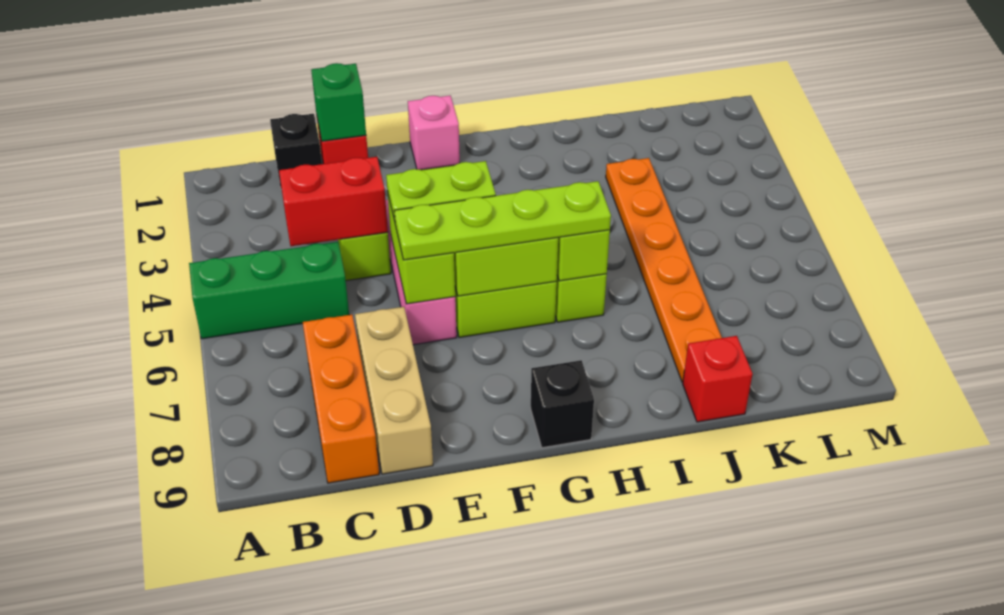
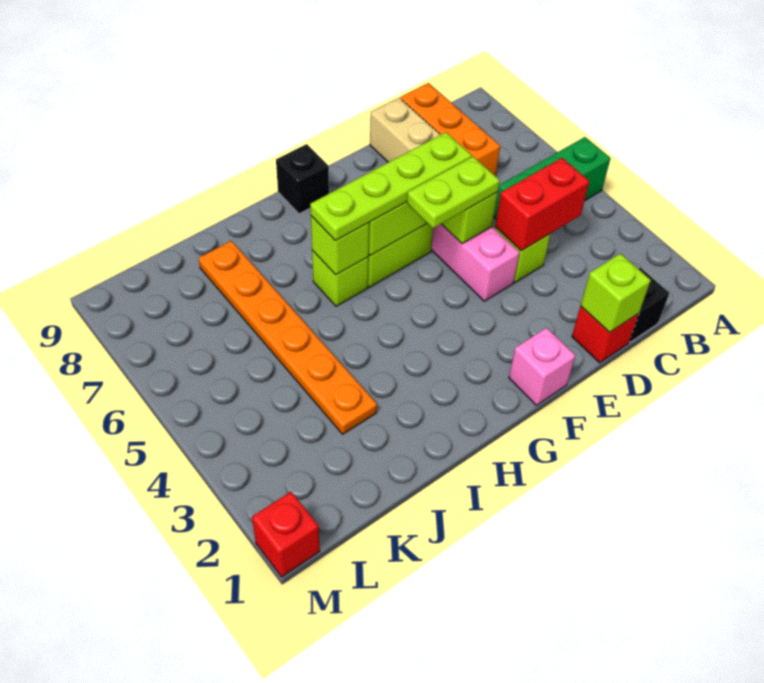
green 1x1 brick [311,63,366,141] -> lime 1x1 brick [581,254,651,333]
red 1x1 brick [683,336,752,422] -> red 1x1 brick moved to [252,492,320,577]

